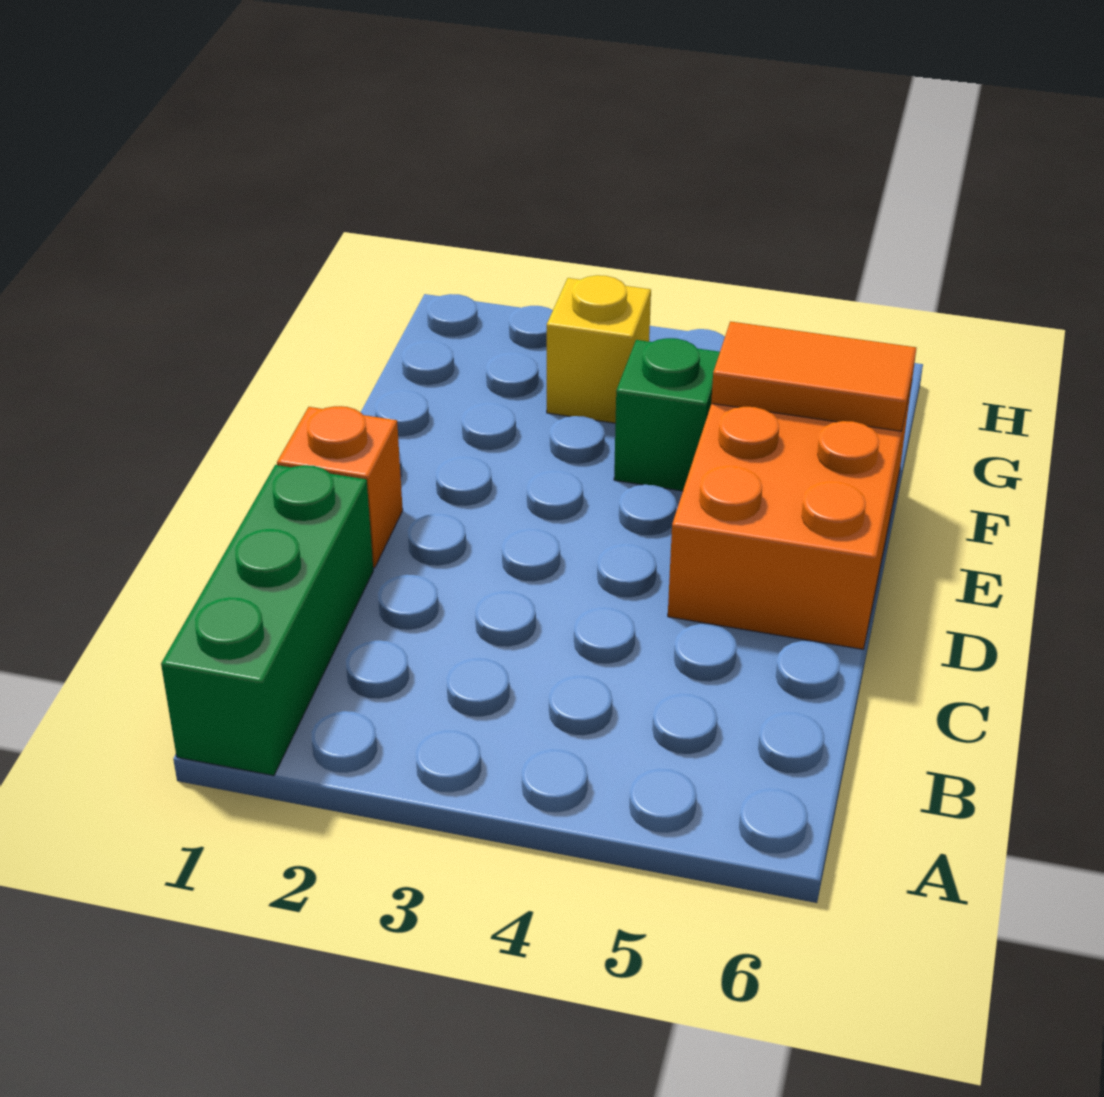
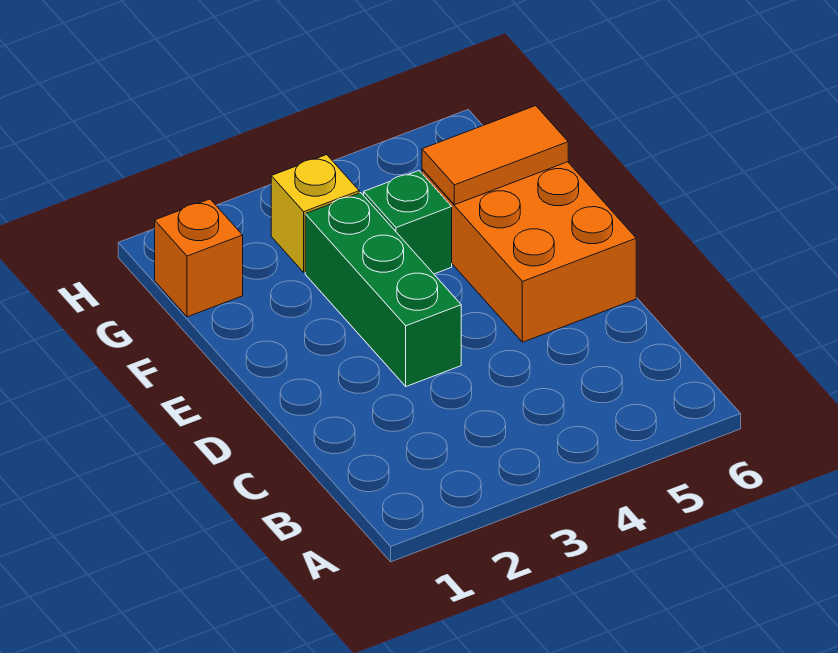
green 1x3 brick [161,465,373,776] -> green 1x3 brick moved to [305,193,461,386]
orange 1x1 brick [277,406,403,568] -> orange 1x1 brick moved to [155,199,243,317]

